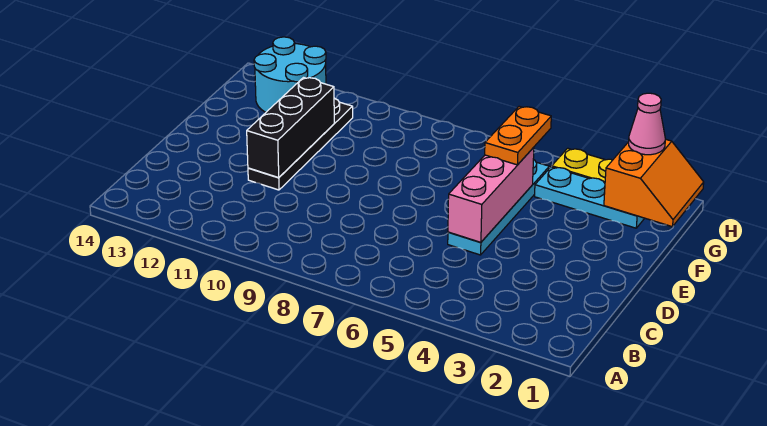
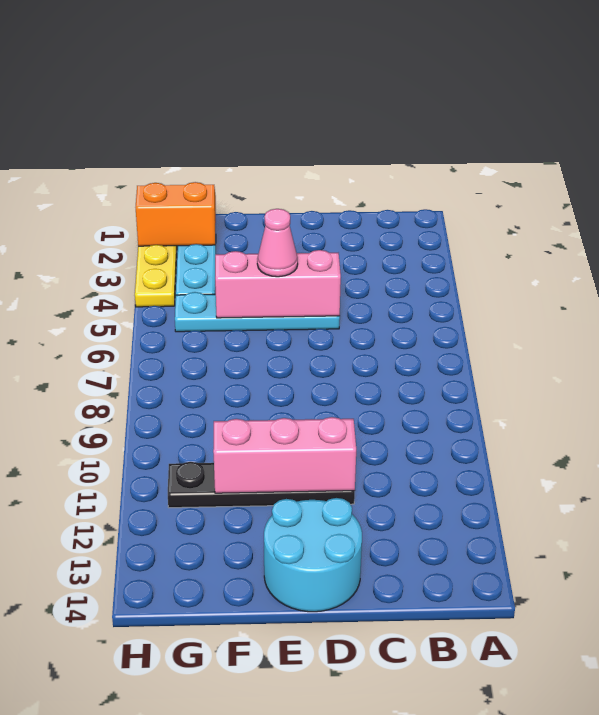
black 1x3 brick [247,78,334,178] -> pink 1x3 brick [213,417,356,493]
orange 1x2 plate [485,106,551,165] -> none
cyan 2x2 round brick [254,37,326,112] -> cyan 2x2 round brick moved to [264,498,362,612]
pink 1x1 cone [629,93,665,155] -> pink 1x1 cone moved to [257,209,298,277]

